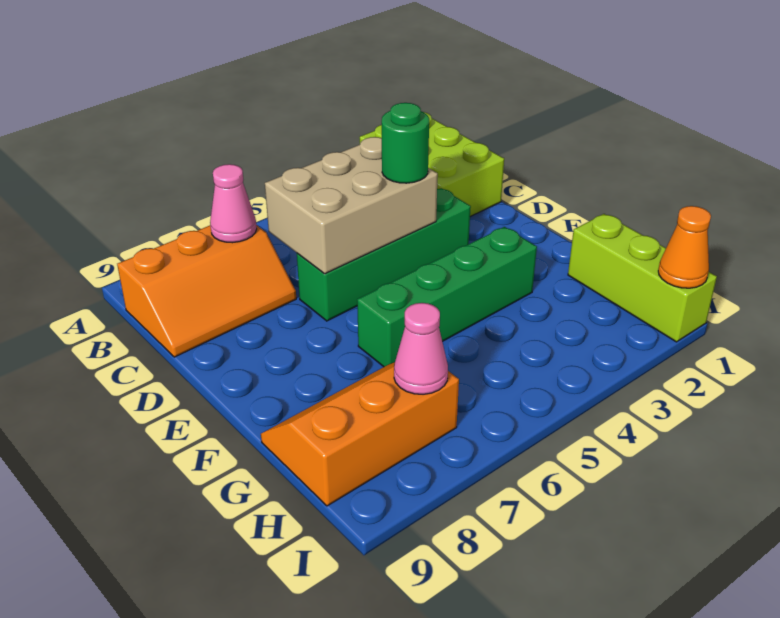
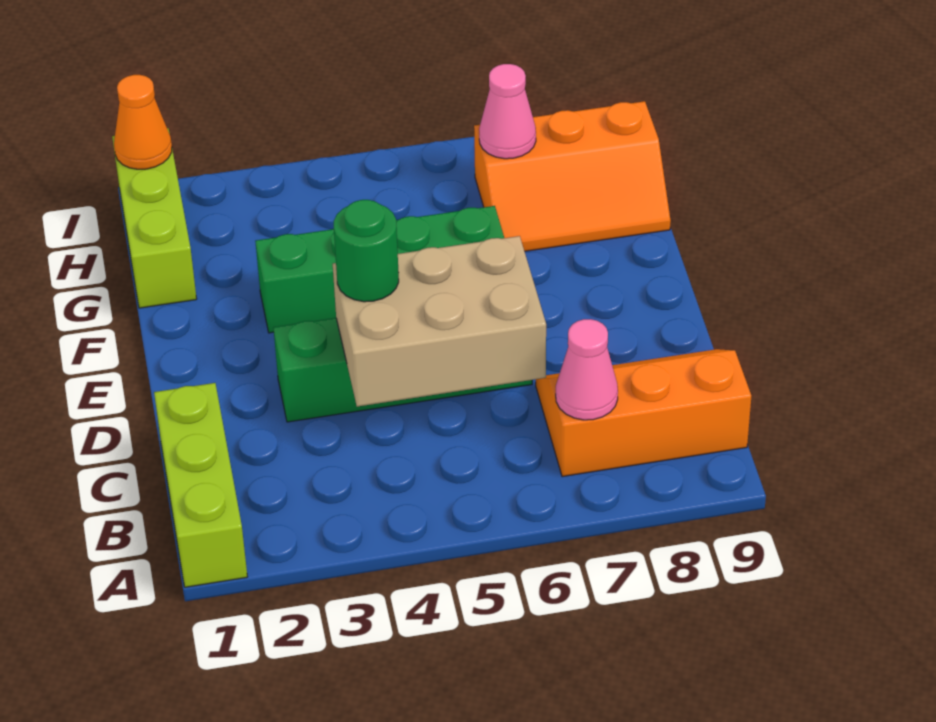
lime 2x3 brick [360,112,504,217] -> lime 1x3 brick [154,383,247,587]

